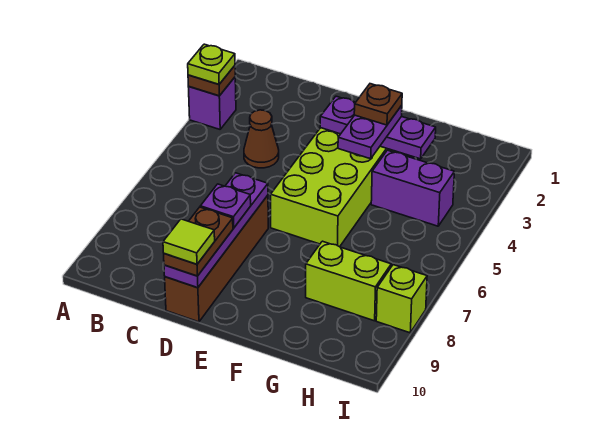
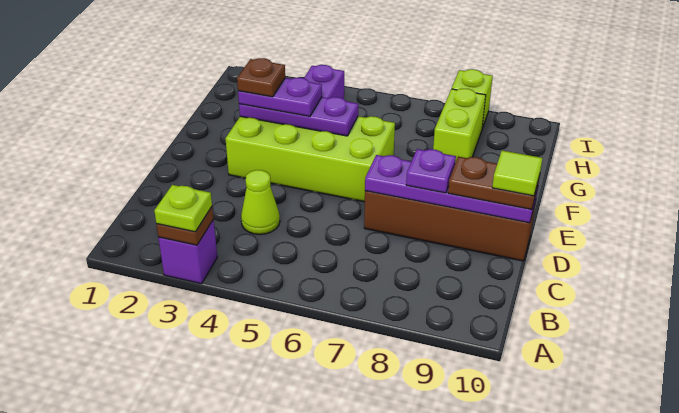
brown 1x1 cone [244,110,279,168] -> lime 1x1 cone [241,170,280,235]
purple 1x3 plate [320,96,436,159] -> purple 1x3 plate turned to [239,97,358,136]

